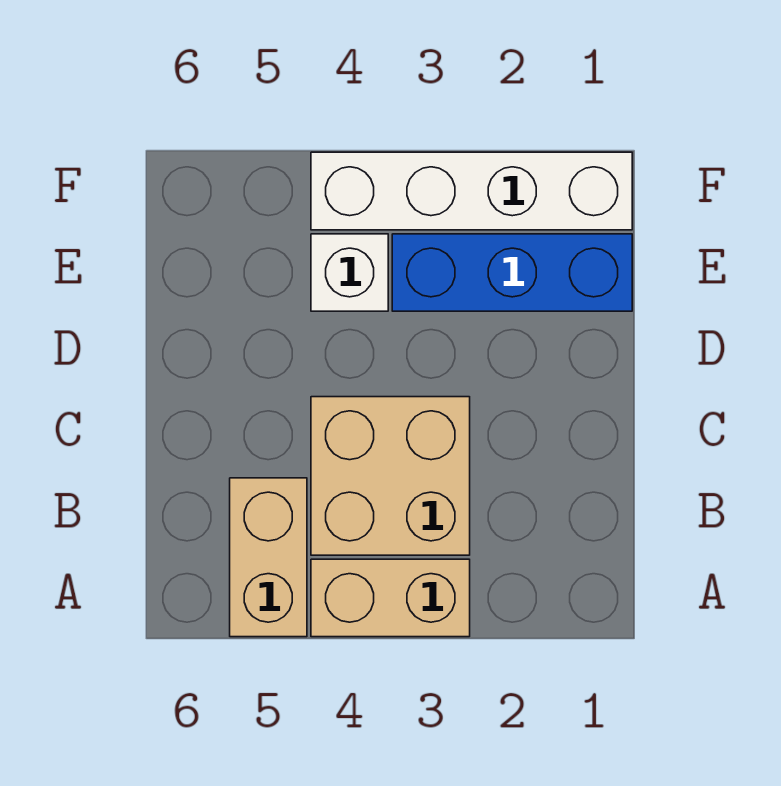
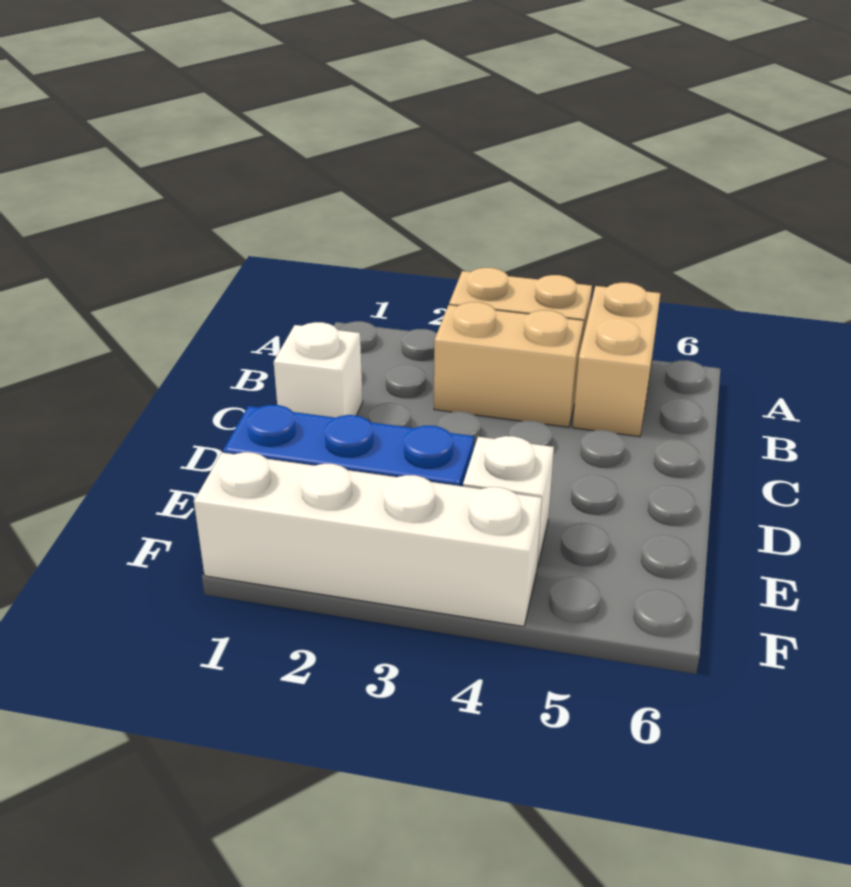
tan 2x2 brick [311,397,470,555] -> tan 1x2 brick [434,302,584,427]
none -> white 1x1 brick [274,322,363,418]

